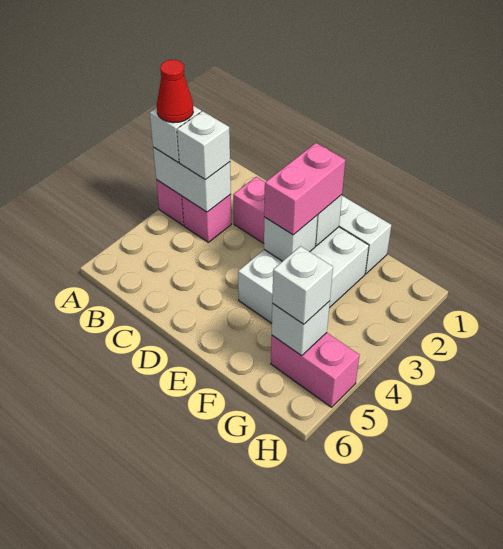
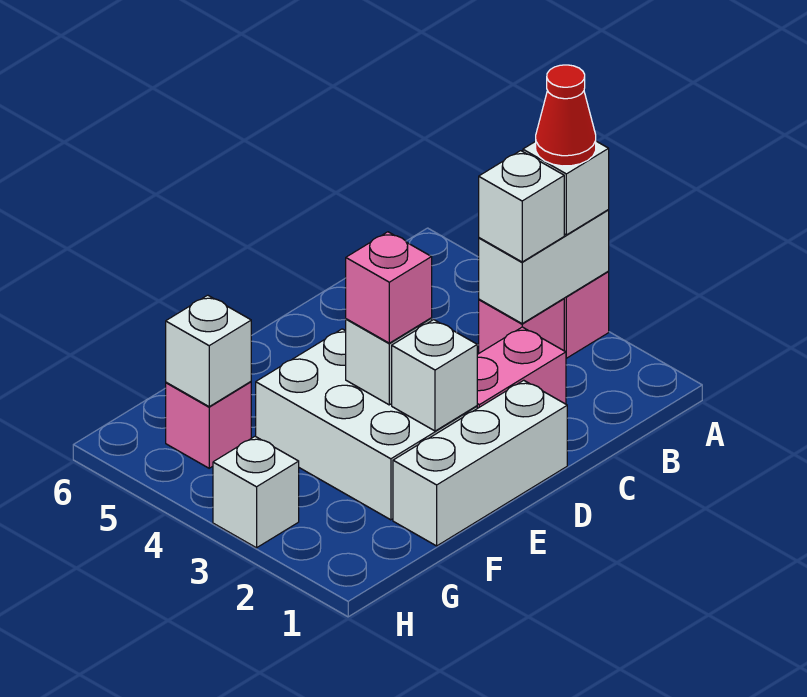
pink 1x2 brick [264,143,345,235] -> pink 1x1 brick [346,232,432,343]
pink 1x2 brick [271,333,359,407] -> pink 1x1 brick [166,382,251,468]
white 1x1 brick [272,246,333,324] -> white 1x1 brick moved to [213,436,299,548]

